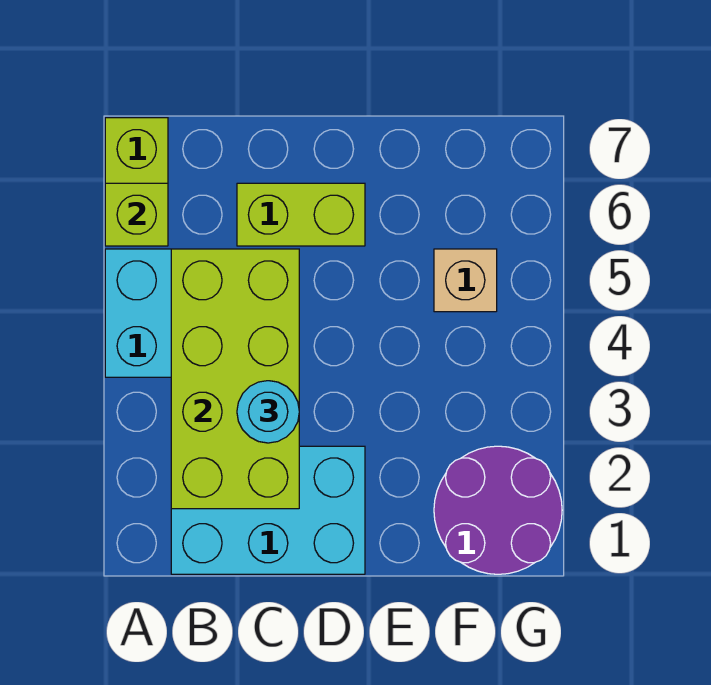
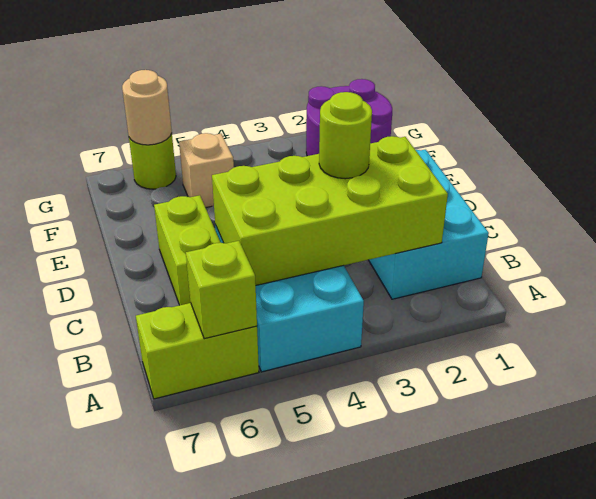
cyan 1x1 round brick [237,381,299,443] -> lime 1x1 round brick [319,92,372,179]
none -> lime 1x1 round brick [129,133,176,189]
none -> tan 1x1 round brick [122,70,172,145]

